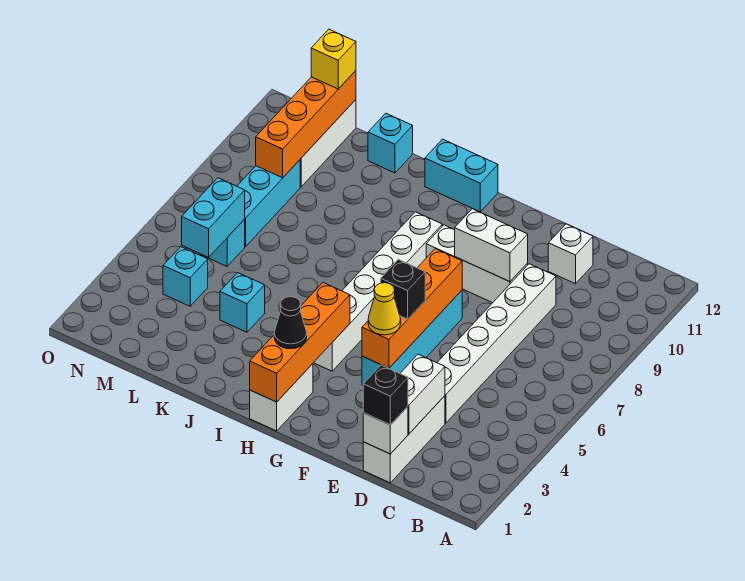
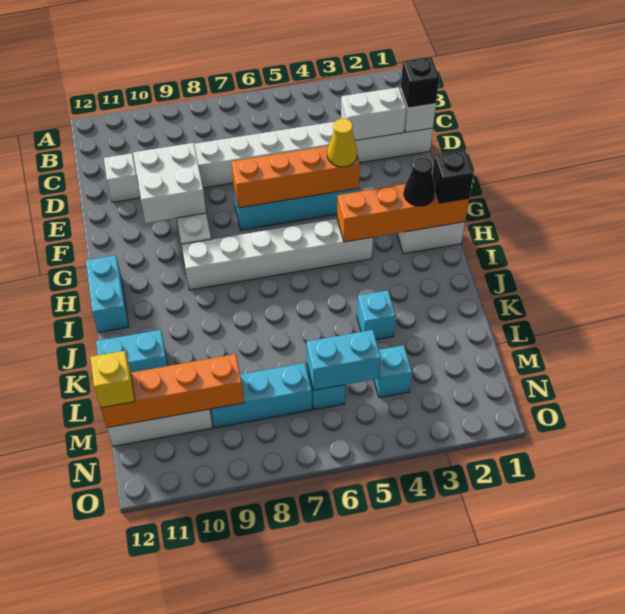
white 1x2 brick [455,209,528,282] -> white 2x2 brick [133,143,206,223]
black 1x1 brick [381,259,425,319] -> black 1x1 brick moved to [432,150,474,203]
cyan 1x1 brick [368,113,413,173] -> cyan 1x2 brick [96,330,168,372]

